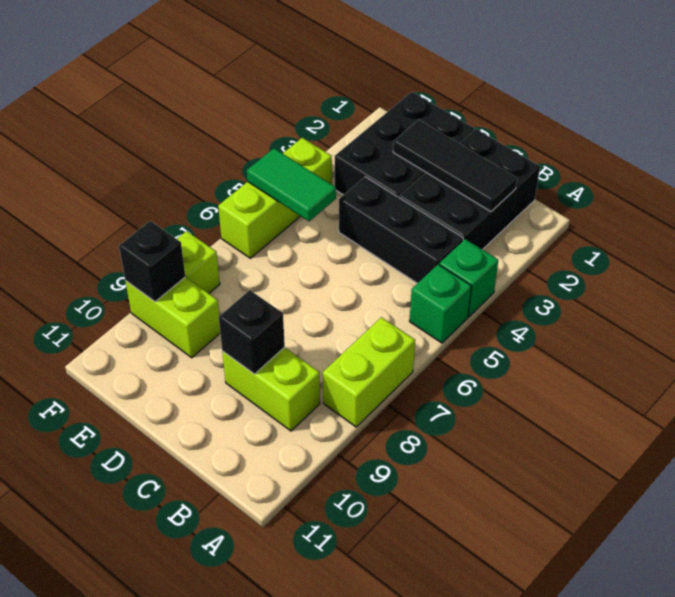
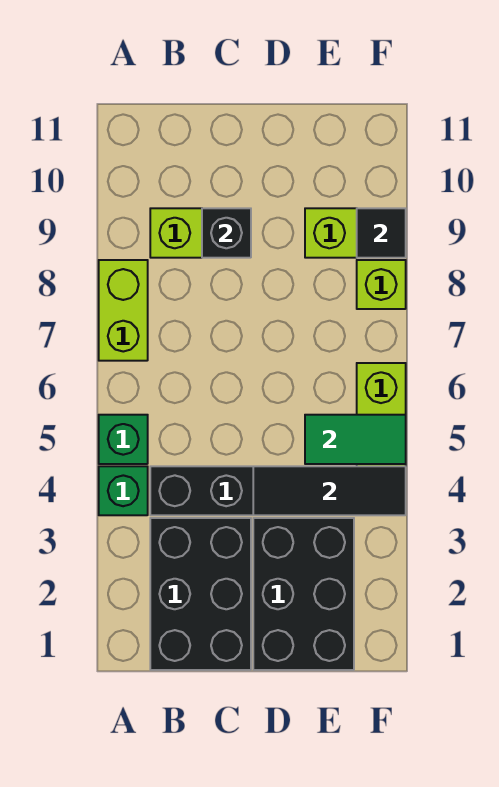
black 1x3 tile [393,120,517,211] -> black 1x3 tile moved to [253,466,406,515]
black 1x1 brick [119,221,185,302] -> black 1x1 tile [357,208,406,258]

